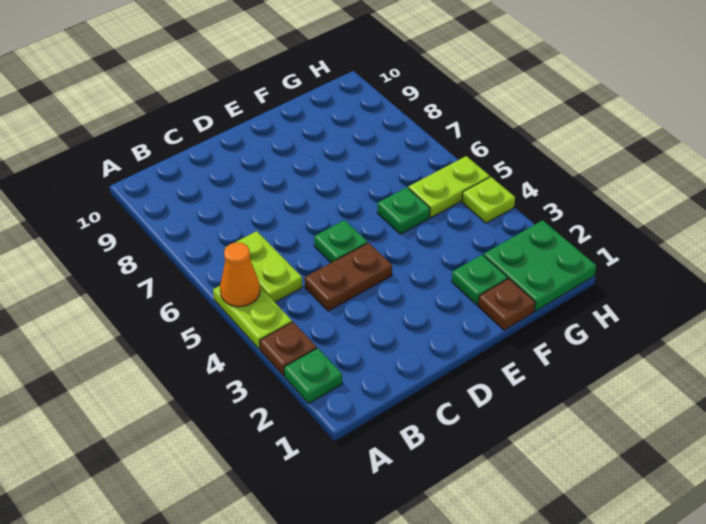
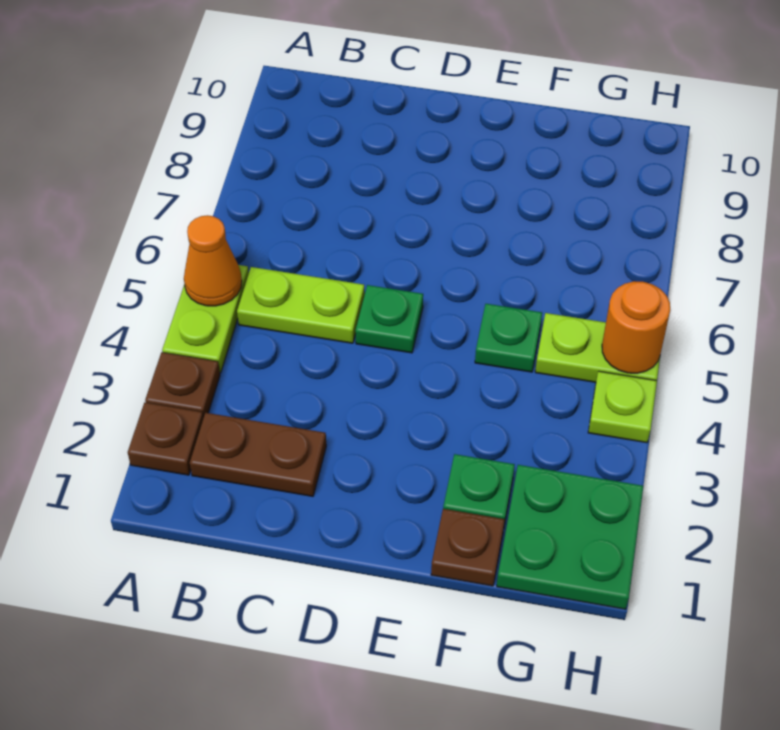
green 1x1 plate [284,348,342,403] -> brown 1x1 plate [128,403,203,475]
lime 1x2 plate [225,231,302,302] -> lime 1x2 plate turned to [237,267,365,343]
brown 1x2 plate [305,243,392,311] -> brown 1x2 plate moved to [190,413,326,496]
none -> orange 1x1 round brick [602,281,670,373]

